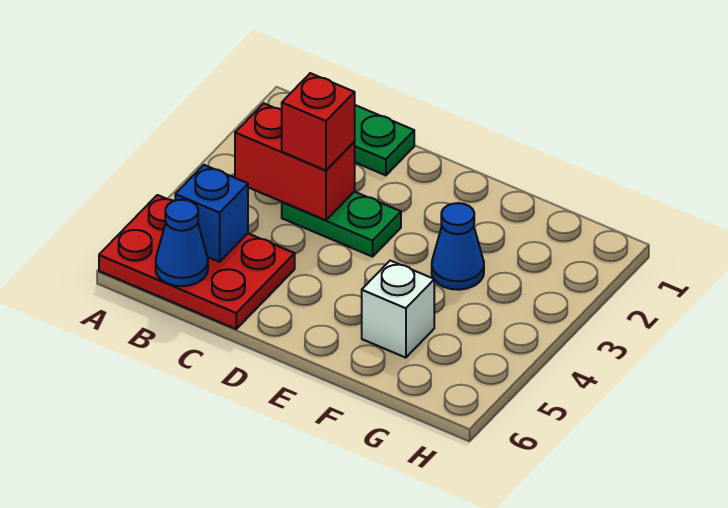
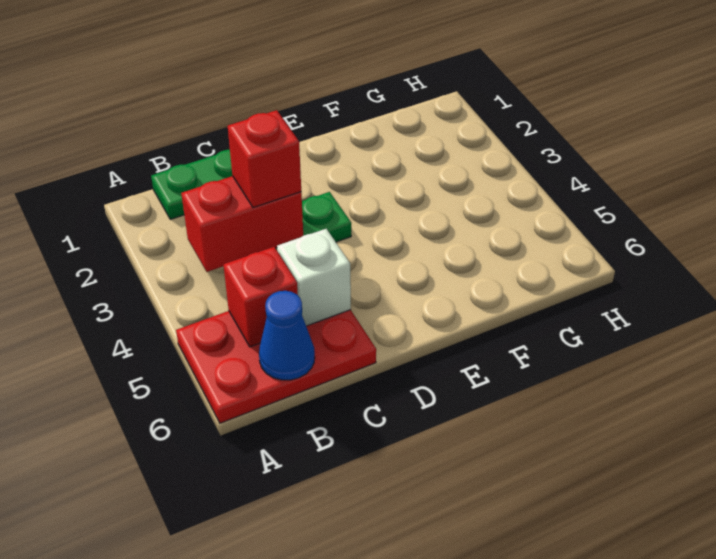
blue 1x1 brick [175,165,248,262] -> red 1x1 brick [224,247,298,347]
blue 1x1 cone [432,203,484,290] -> none
white 1x1 brick [362,261,434,358] -> white 1x1 brick moved to [277,229,351,326]

